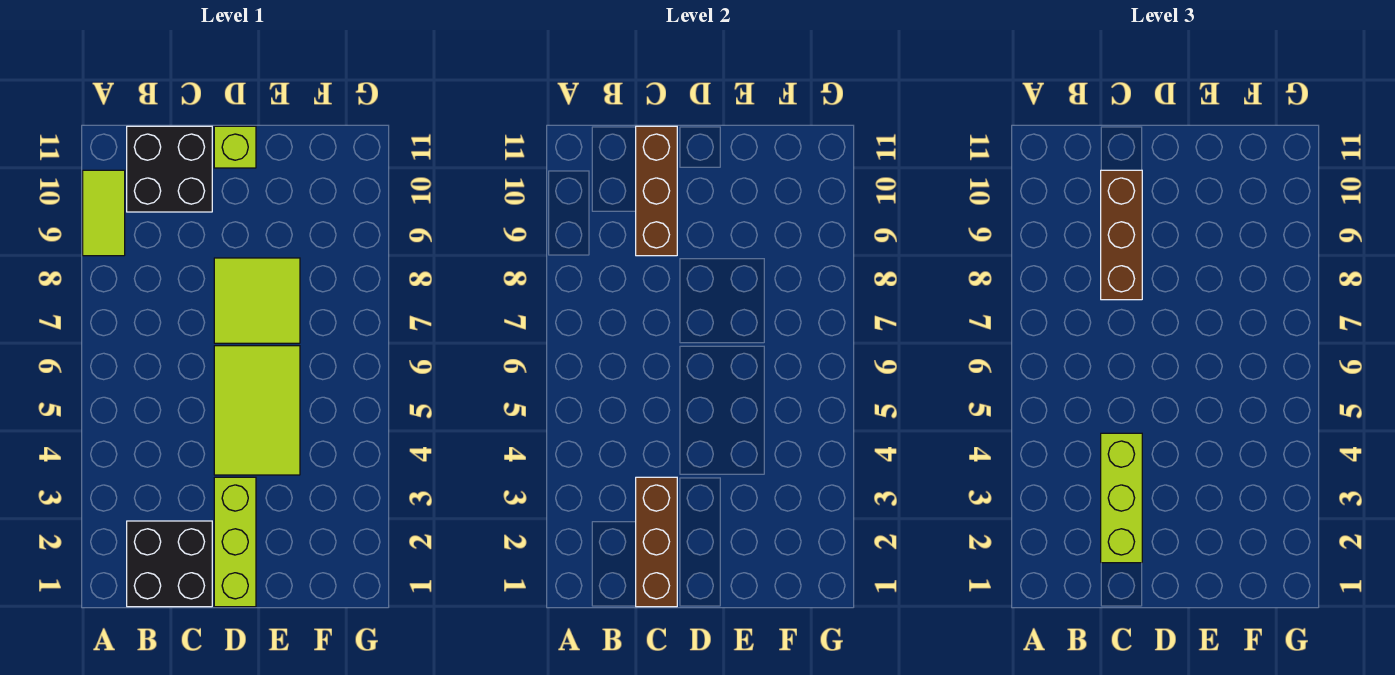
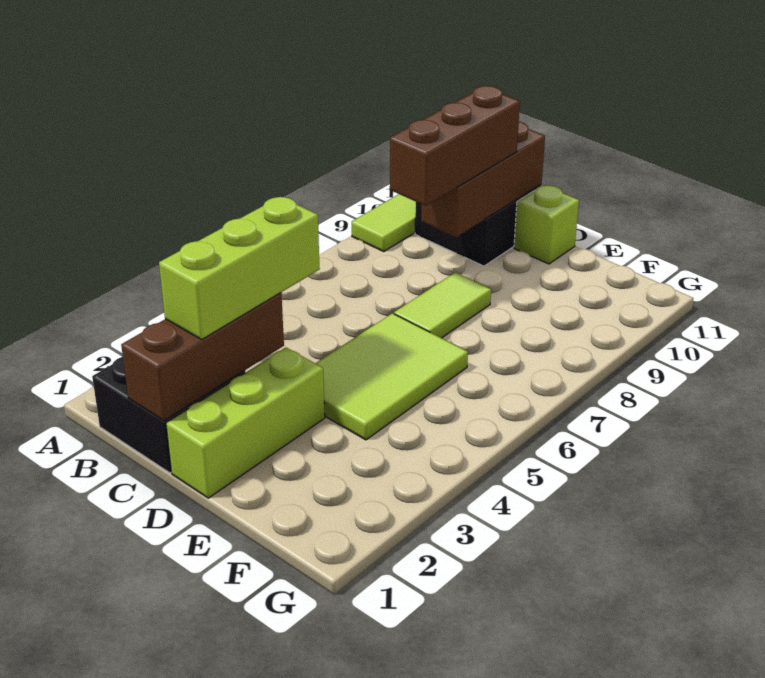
lime 2x2 tile [214,258,300,343] -> lime 1x2 tile [394,272,491,338]

